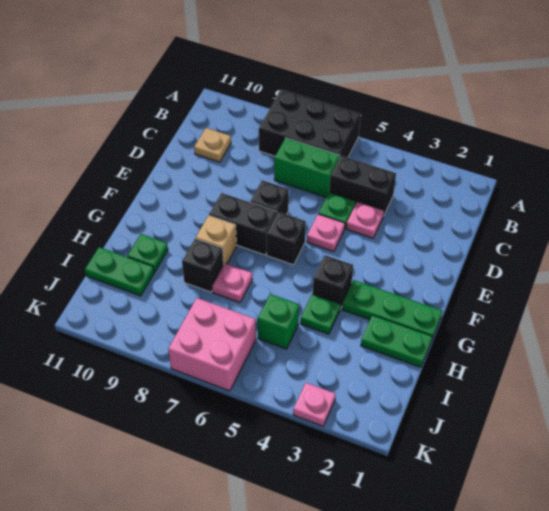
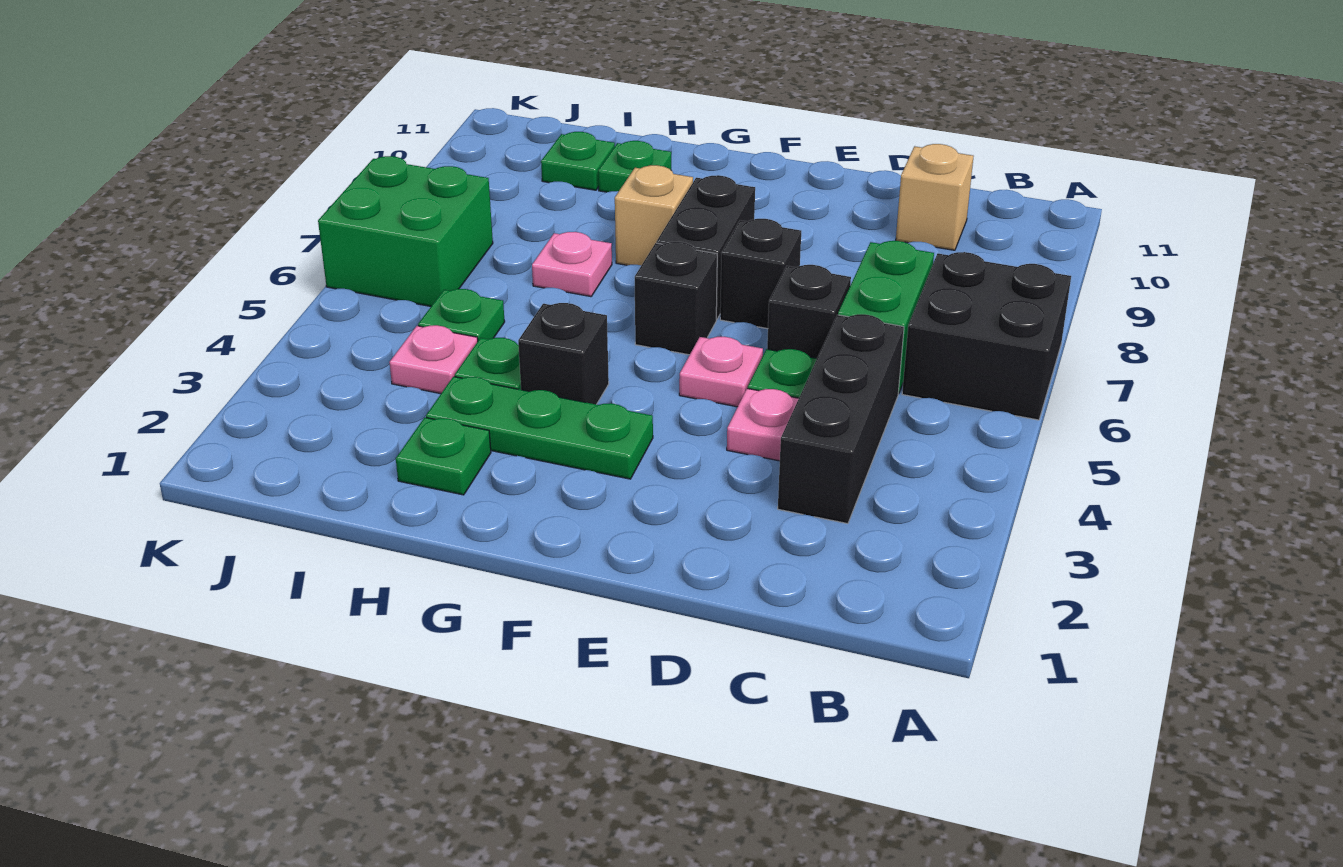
black 2x3 brick [259,90,360,158] -> black 2x2 brick [902,252,1071,420]
black 1x2 brick [329,156,396,216] -> black 1x3 brick [778,314,904,524]
tan 1x1 plate [194,128,231,162] -> tan 1x1 brick [896,144,973,250]
green 1x3 plate [342,280,442,339] -> green 1x3 plate turned to [426,377,653,479]
green 1x2 plate [361,315,432,367] -> green 1x1 plate [396,417,491,495]
black 1x1 brick [182,239,224,292] -> black 1x1 brick moved to [767,265,851,358]
green 1x1 brick [258,294,299,349] -> green 1x1 plate [418,289,505,341]
green 1x2 plate [85,247,154,296] -> green 1x1 plate [541,132,615,190]
pink 2x2 brick [168,298,256,391] -> green 2x2 brick [318,156,493,306]
pink 1x1 plate [293,383,336,426] -> pink 1x1 plate moved to [389,325,478,394]

